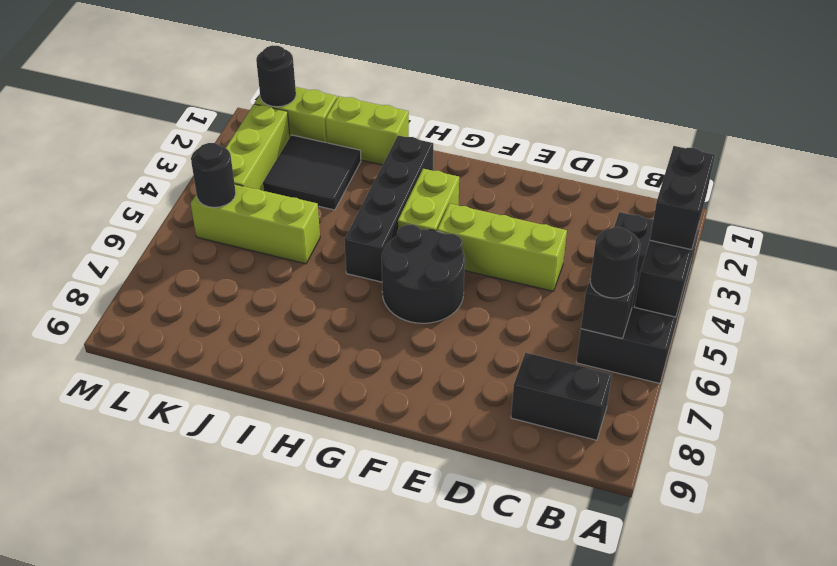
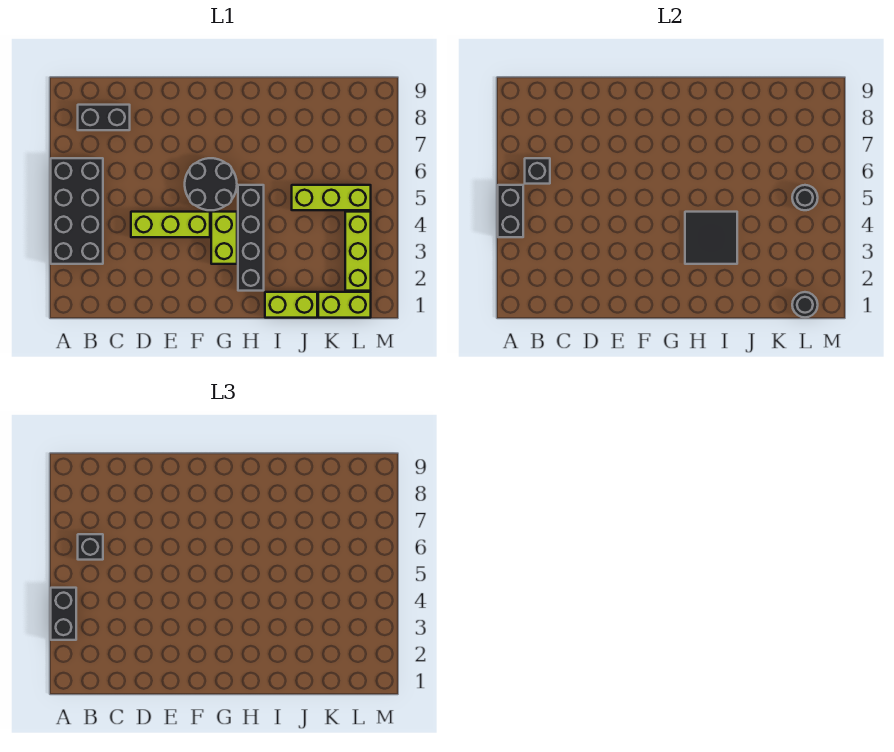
black 1x1 round brick [590,227,640,298] -> black 1x1 brick [78,534,103,560]
black 2x2 tile [263,135,361,210] -> black 2x2 tile moved to [685,212,737,264]

